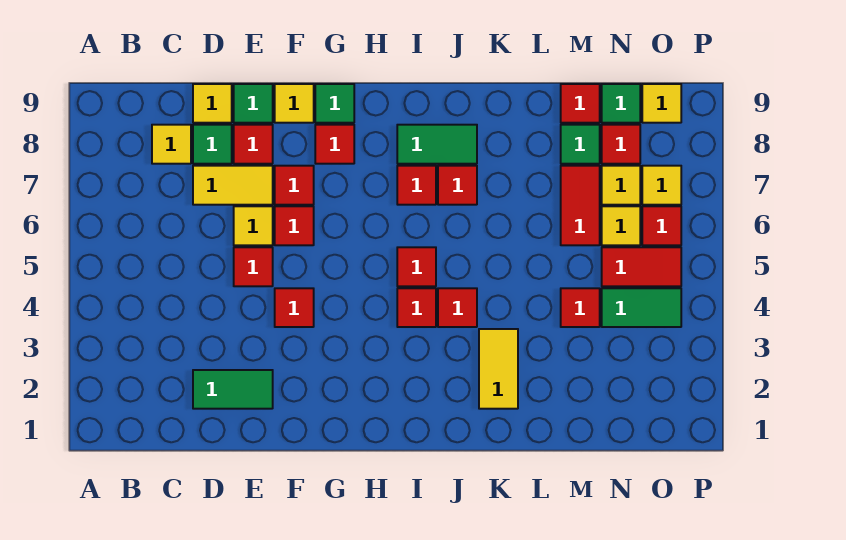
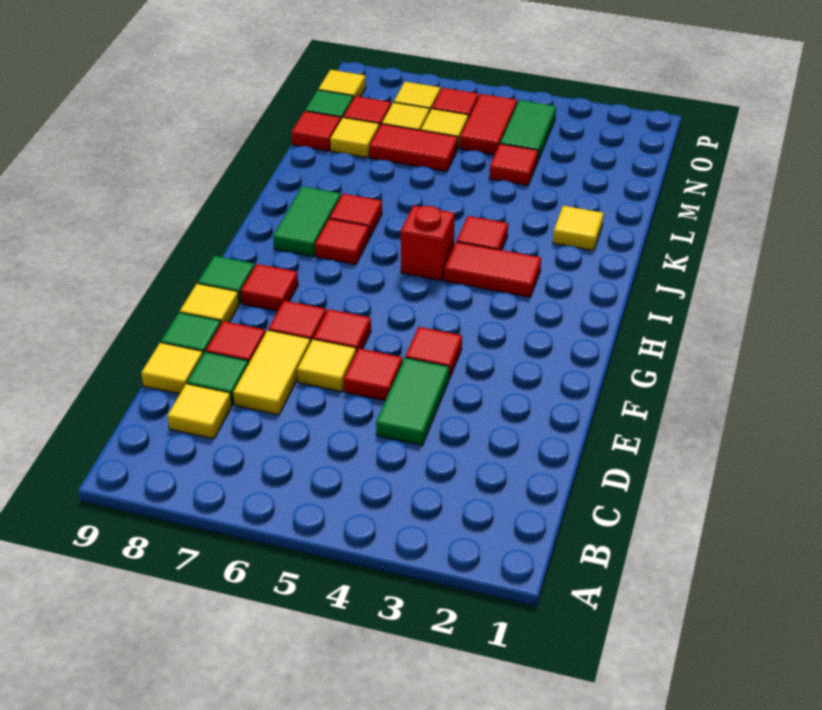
green 1x2 tile [193,370,273,409] -> green 1x2 tile moved to [376,358,449,445]
red 1x1 tile [397,288,436,327] -> red 1x2 tile [444,242,541,297]
red 1x1 tile [397,247,436,286] -> red 1x1 brick [401,205,455,281]
yellow 1x2 tile [479,329,518,409] -> yellow 1x1 tile [553,206,604,251]
green 1x1 tile [561,125,600,164] -> yellow 1x1 tile [330,117,379,158]

